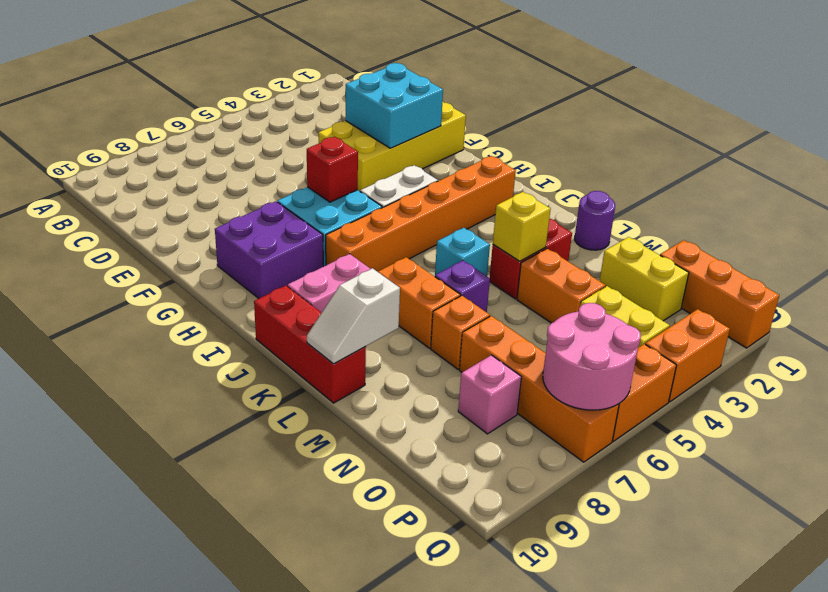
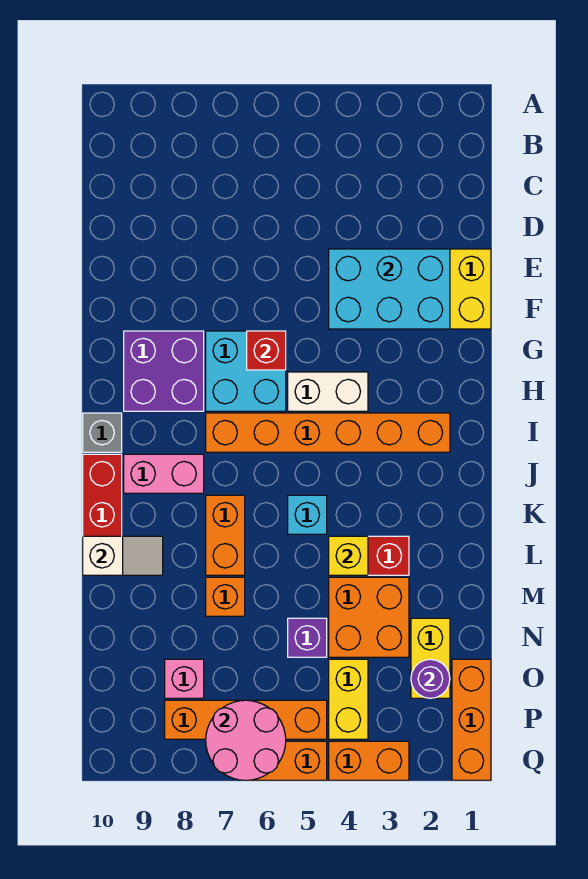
cyan 2x2 brick [345,63,443,148] -> cyan 2x3 brick [329,249,450,329]
none -> grey 1x1 brick [83,413,122,452]
purple 1x1 round brick [575,191,615,250] -> purple 1x1 round brick moved to [411,659,450,698]
purple 1x1 brick [435,261,490,312] -> purple 1x1 brick moved to [288,618,327,657]
white 1x2 slope [307,268,400,364] -> white 1x2 slope turned to [83,536,163,575]
orange 1x2 brick [517,249,605,323] -> orange 2x2 brick [329,577,409,657]
orange 1x4 brick [459,316,619,462] -> orange 1x4 brick turned to [165,700,327,739]

